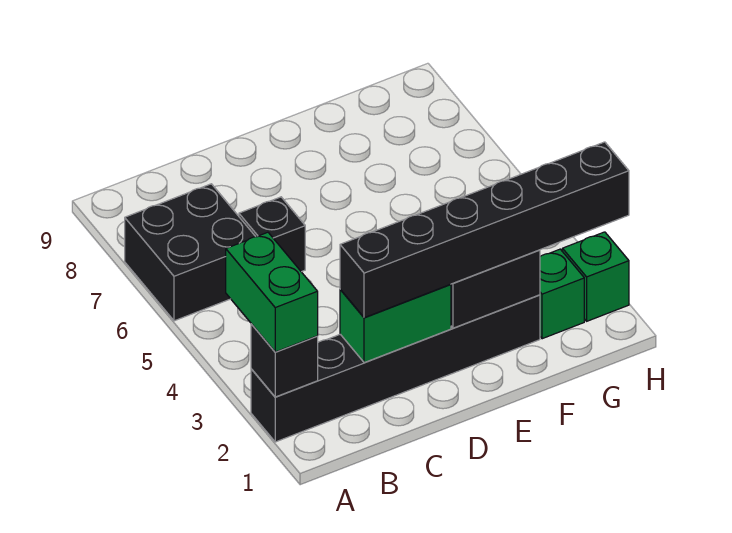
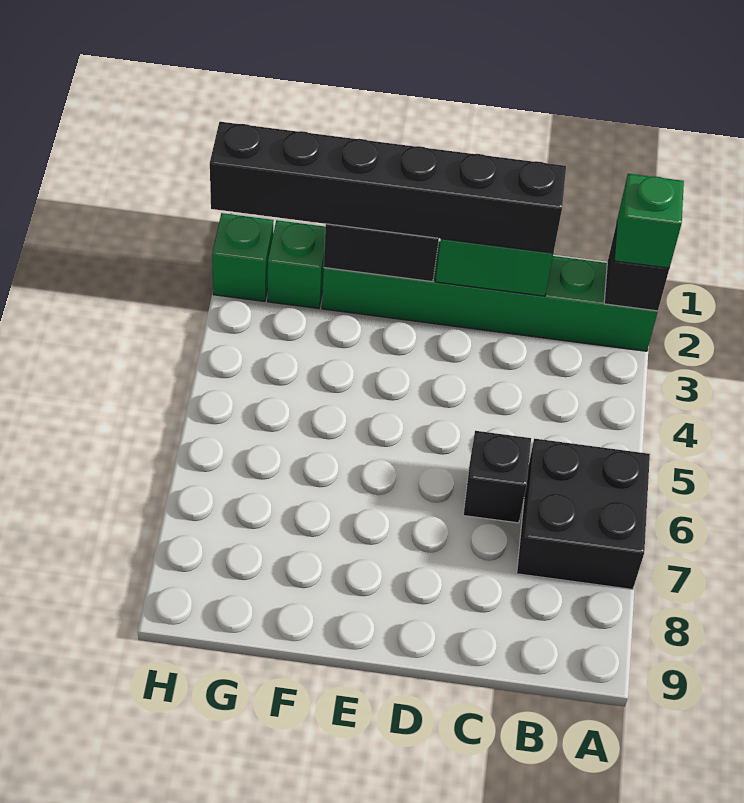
black 1x6 brick [251,295,540,442] -> green 1x6 brick [322,241,658,351]
green 1x2 brick [226,232,318,352] -> green 1x1 brick [614,174,684,268]

